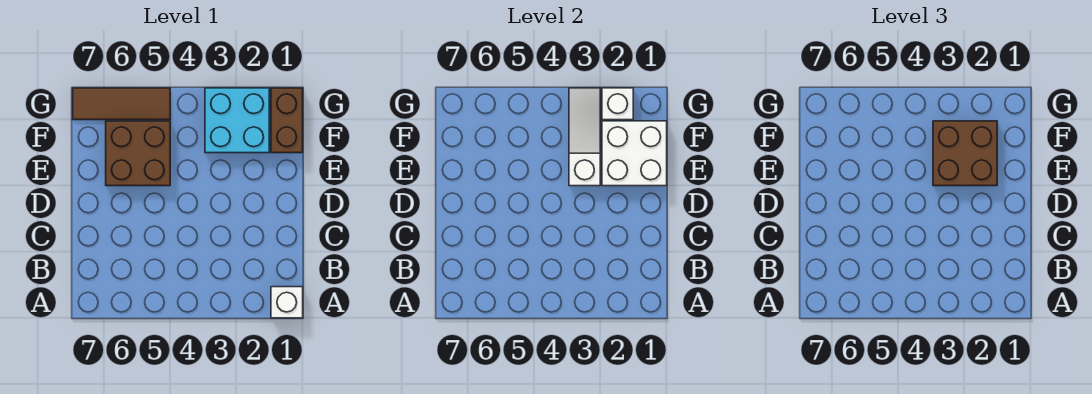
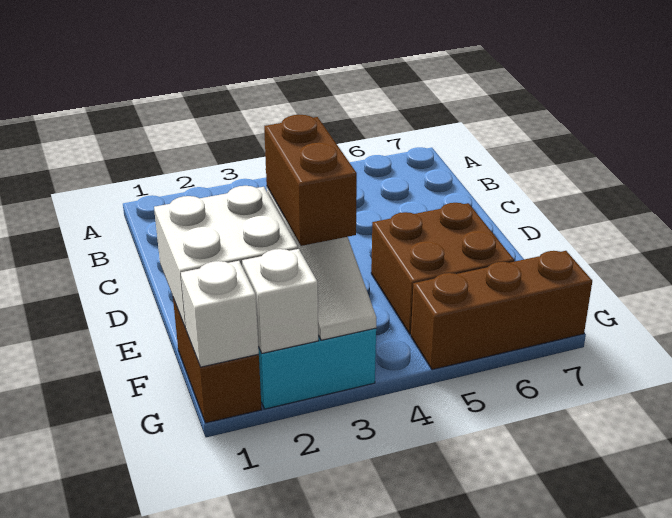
white 1x1 brick [271,287,303,318] -> white 1x1 brick moved to [181,261,259,367]
brown 2x2 brick [933,121,997,186] -> brown 1x2 brick [264,115,357,246]
brown 1x3 tile [73,88,170,120] -> brown 1x3 brick [411,251,592,370]

